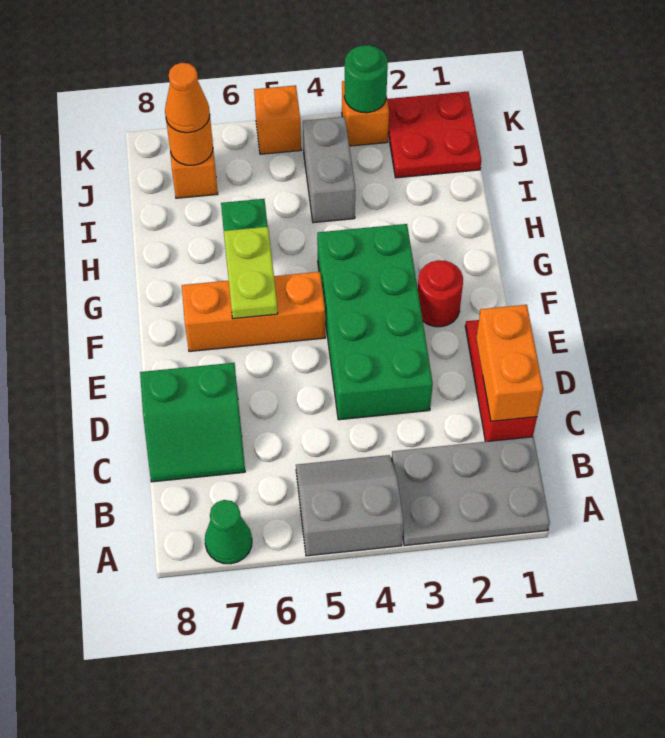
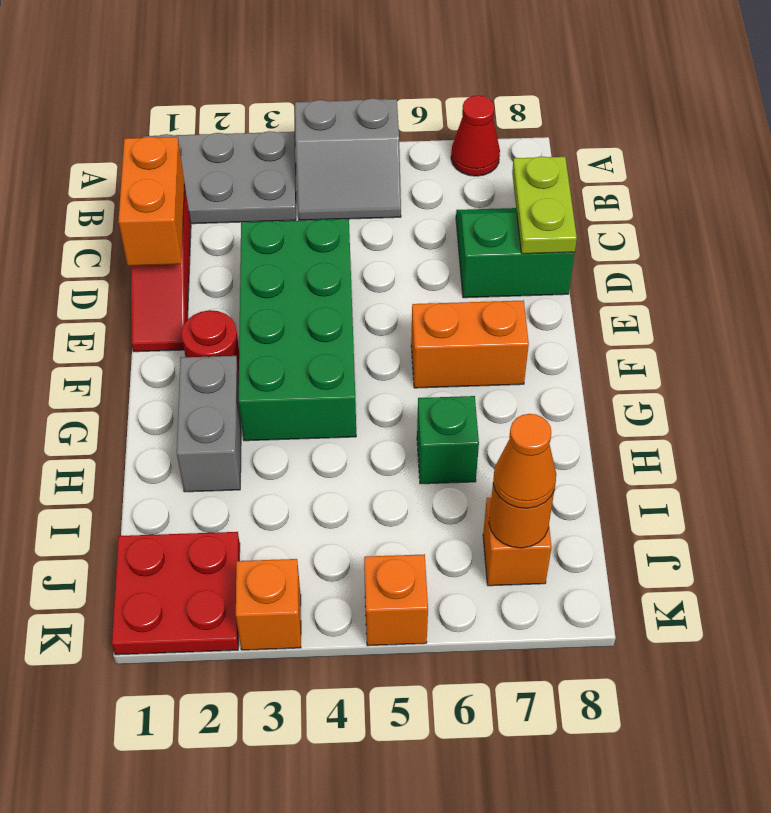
green 1x1 cone [205,500,252,564] -> red 1x1 cone [451,95,500,176]
orange 1x3 brick [182,272,325,352] -> orange 1x2 brick [411,300,529,388]
lime 1x2 plate [224,227,278,319] -> lime 1x2 plate moved to [512,156,577,254]
grey 1x2 brick [303,117,355,223] -> grey 1x2 brick moved to [177,356,241,492]
green 1x1 round brick [344,45,388,113] -> none

